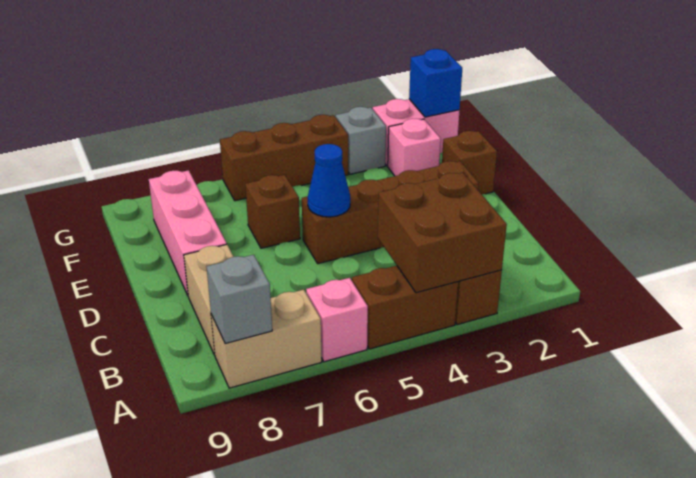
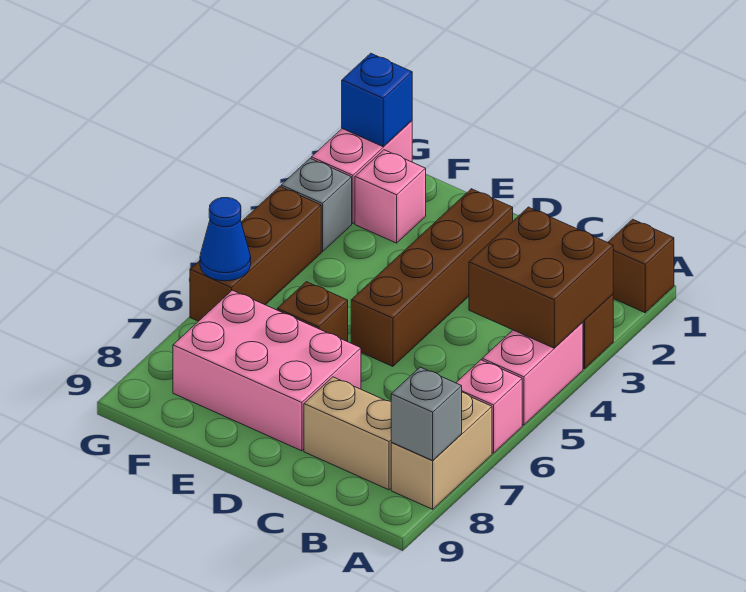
brown 1x2 brick [352,266,458,349] -> pink 1x2 brick [482,322,583,425]
blue 1x1 cone [308,144,350,217] -> blue 1x1 cone moved to [200,198,251,281]
pink 1x3 brick [149,170,227,295] -> pink 2x3 brick [173,290,361,451]
brown 1x1 brick [442,131,497,194] -> brown 1x1 brick moved to [608,219,674,313]

